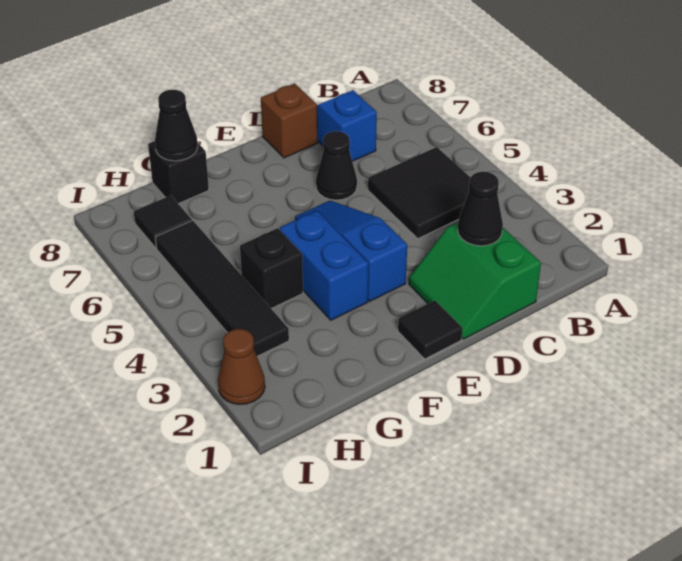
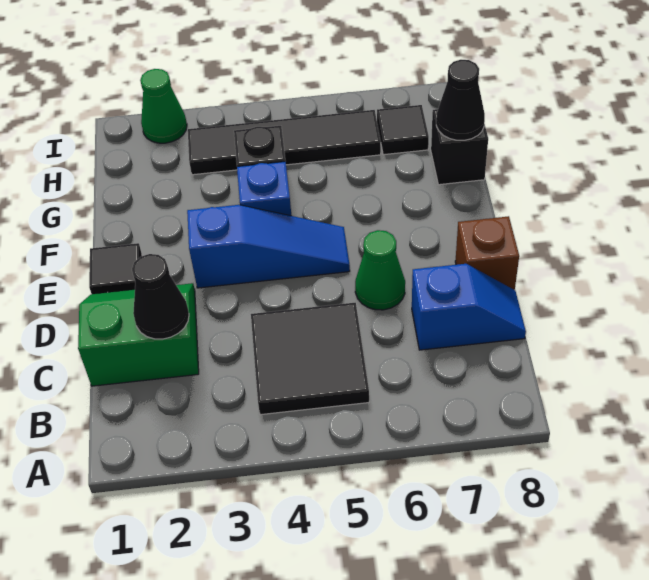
black 1x1 cone [316,131,357,200] -> green 1x1 cone [355,230,405,310]
blue 1x2 brick [280,211,368,320] -> blue 1x1 brick [237,161,292,216]
brown 1x1 cone [218,329,265,404] -> green 1x1 cone [140,69,187,143]

